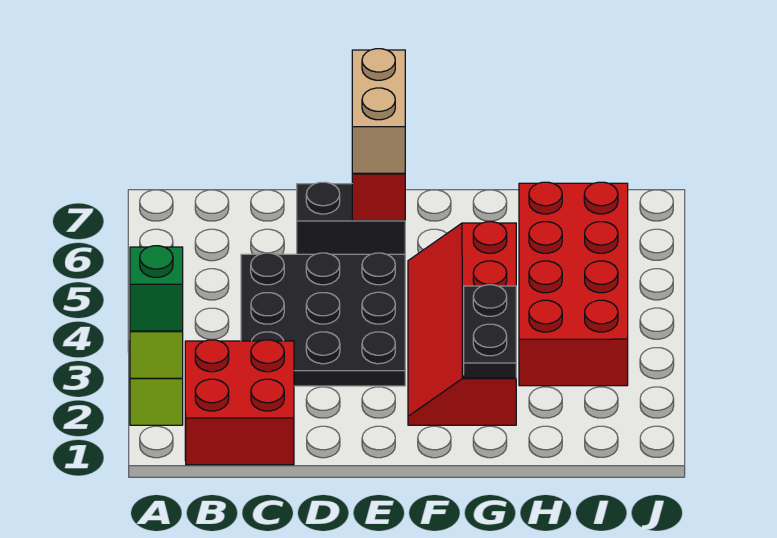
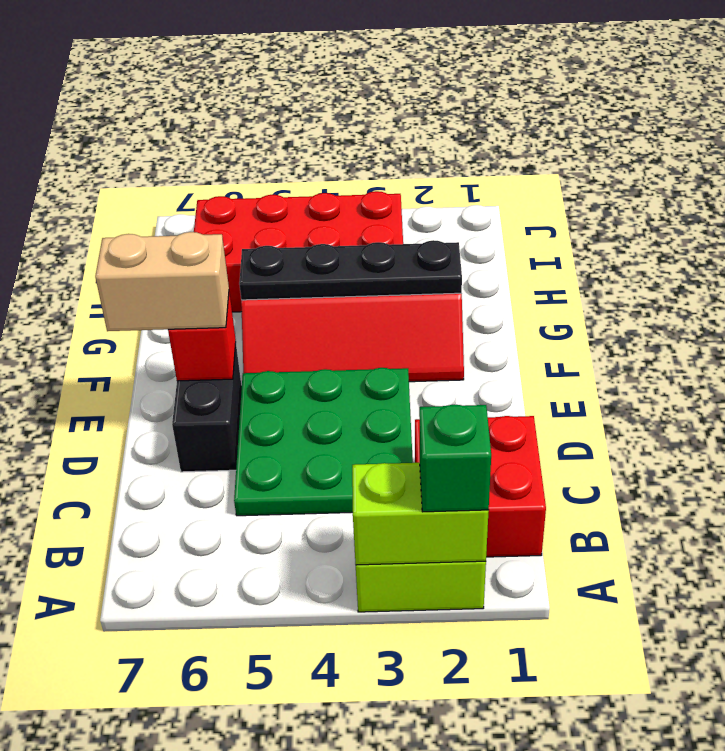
black 3x3 plate [241,253,405,386] -> green 3x3 plate [234,368,413,516]
black 1x2 plate [464,285,516,378] -> black 1x4 plate [239,240,462,300]

